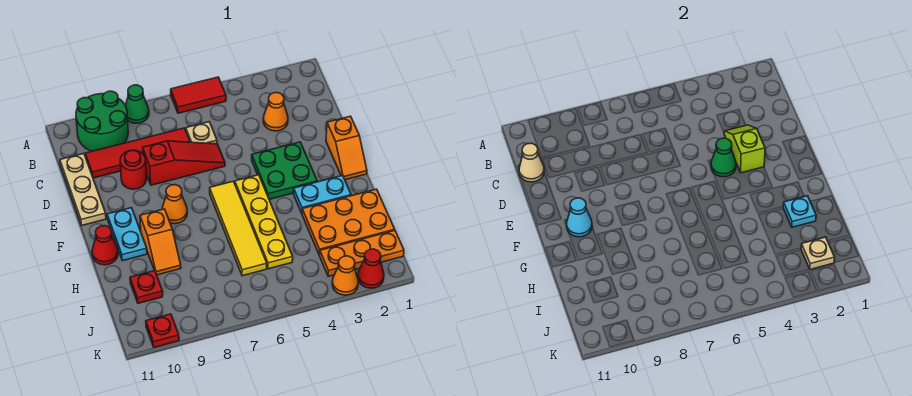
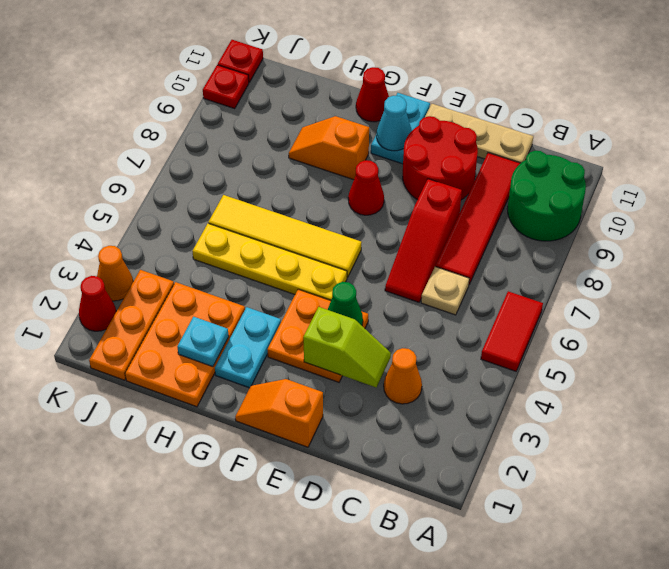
green 1x1 cone [125,85,149,123] -> none
tan 1x1 cone [519,143,544,182] -> none
red 1x1 round brick [120,150,146,189] -> red 2x2 round brick [403,116,478,200]
green 2x2 plate [252,142,317,199] -> orange 2x2 plate [267,289,368,382]
orange 1x1 cone [162,185,187,224] -> red 1x1 cone [348,160,384,215]
cyan 1x2 plate [107,208,147,261] -> cyan 1x2 plate turned to [371,93,430,164]
red 1x1 plate [130,271,163,303] -> red 1x1 plate moved to [218,40,263,82]
tan 1x1 plate [801,237,835,269] -> none

